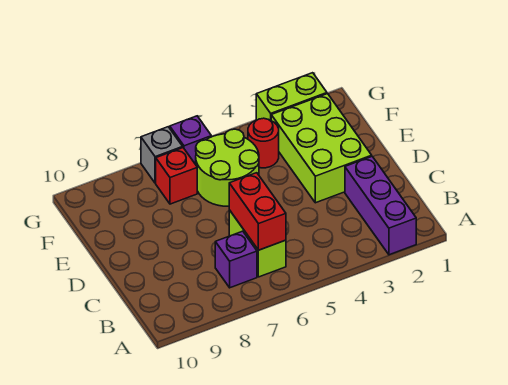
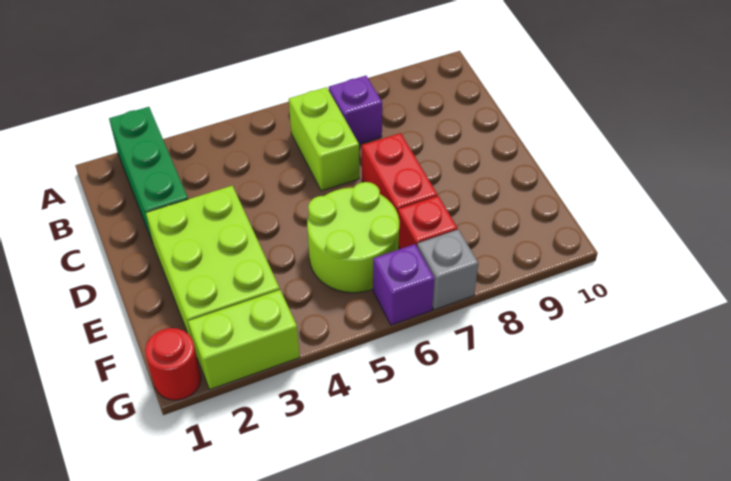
purple 1x3 brick [345,157,416,255] -> green 1x3 brick [109,107,188,242]
red 1x2 brick [229,173,286,250] -> red 1x2 brick moved to [362,133,437,213]
red 1x1 round brick [248,118,279,168] -> red 1x1 round brick moved to [145,328,201,400]

